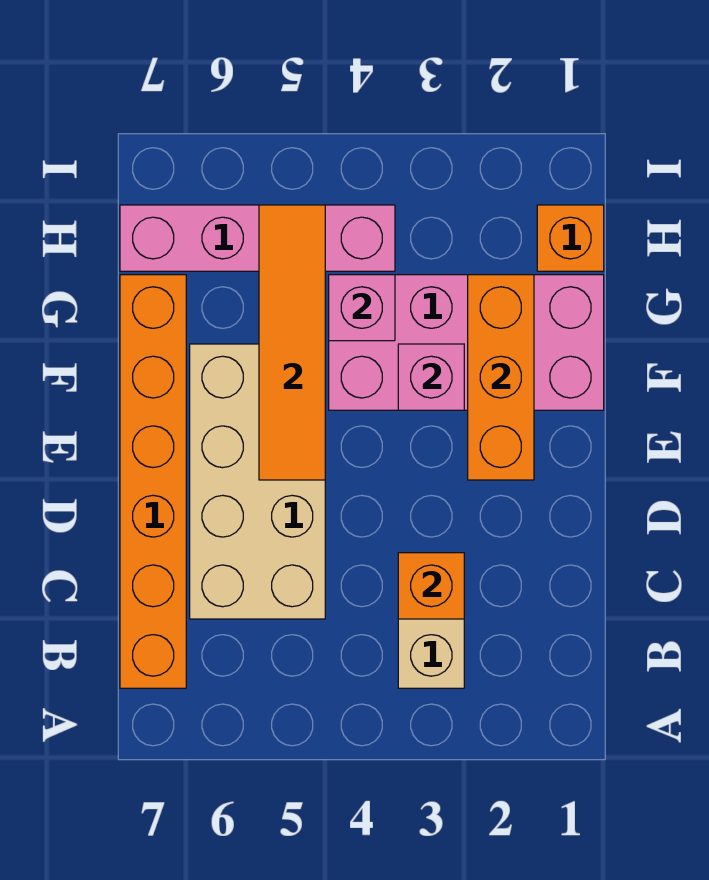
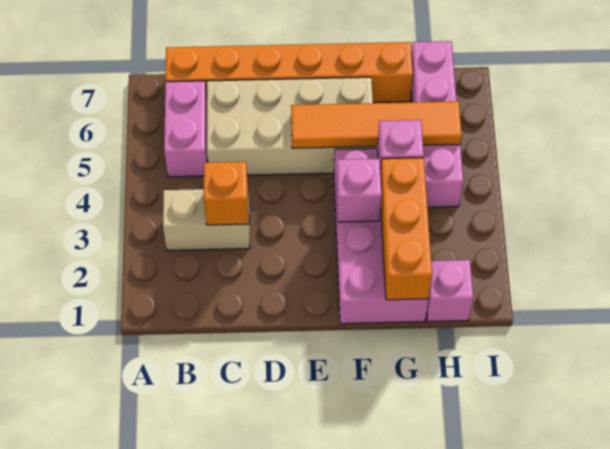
none -> pink 1x2 brick [164,81,208,177]
orange 1x3 brick [468,275,534,480] -> orange 1x3 brick turned to [380,158,432,300]
orange 1x1 brick [537,205,604,271] -> pink 1x1 brick [427,260,473,322]

